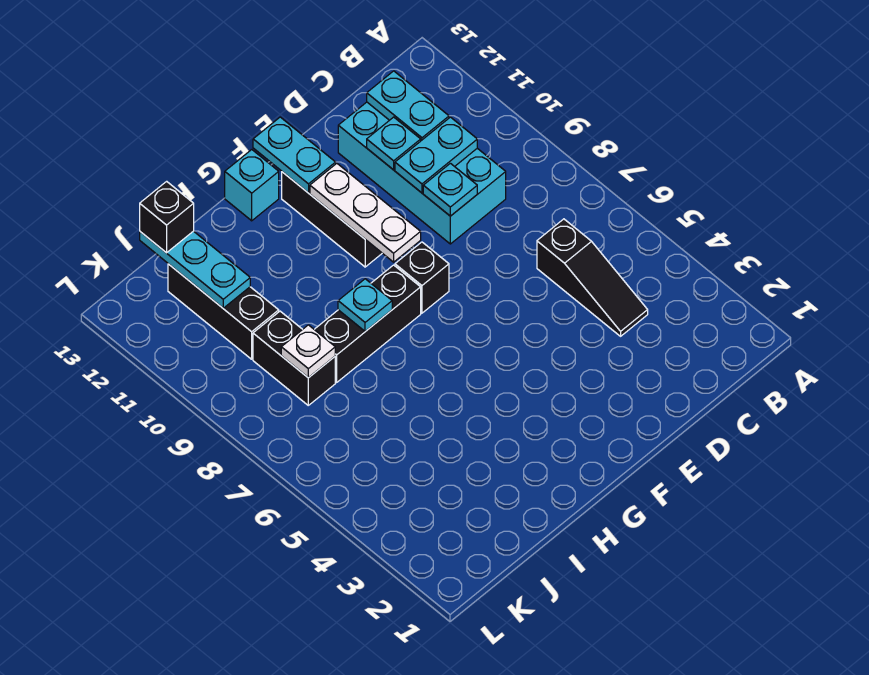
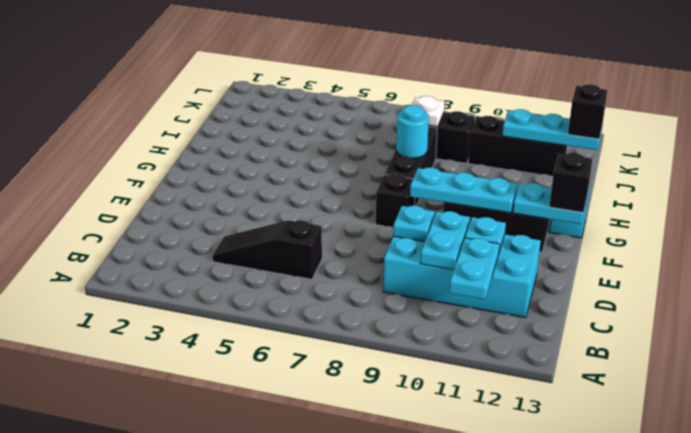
cyan 1x2 plate [367,71,449,141] -> cyan 1x2 plate turned to [449,238,499,299]
white 1x3 plate [310,163,421,262] -> cyan 1x3 plate [410,168,518,213]
none -> black 1x1 brick [549,153,592,213]
cyan 1x1 plate [338,279,392,331] -> cyan 1x1 round brick [396,105,429,158]

